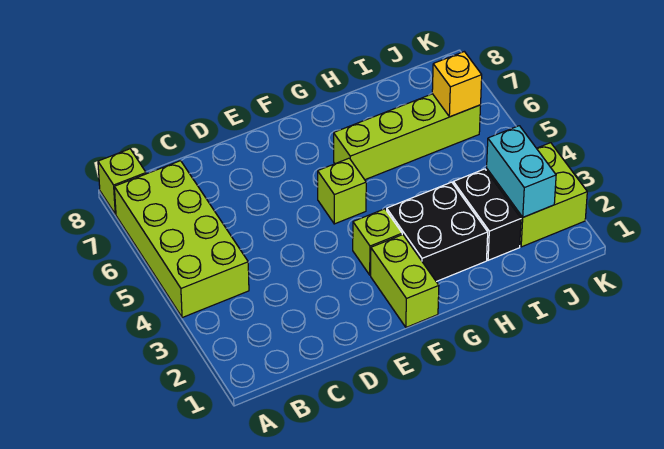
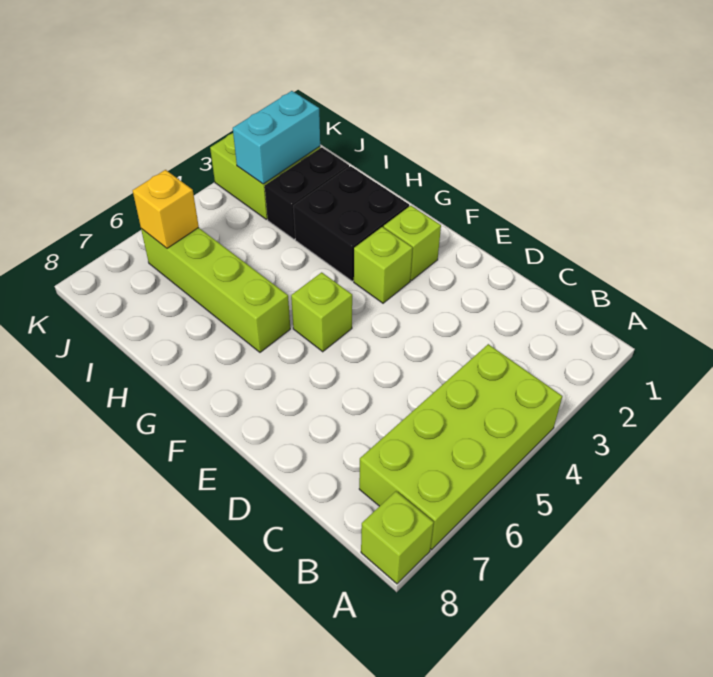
lime 1x2 brick [371,235,439,327] -> lime 1x1 brick [384,206,441,281]

